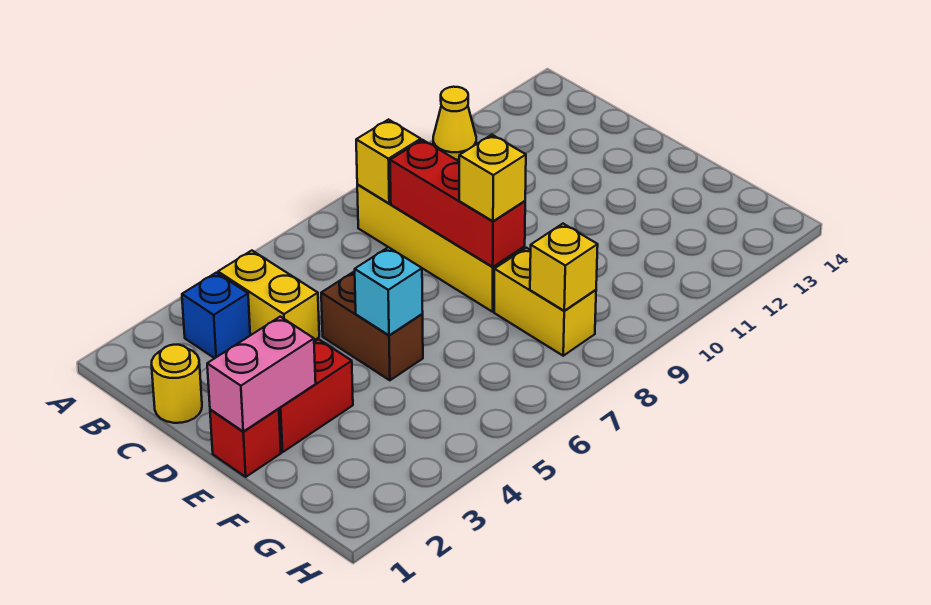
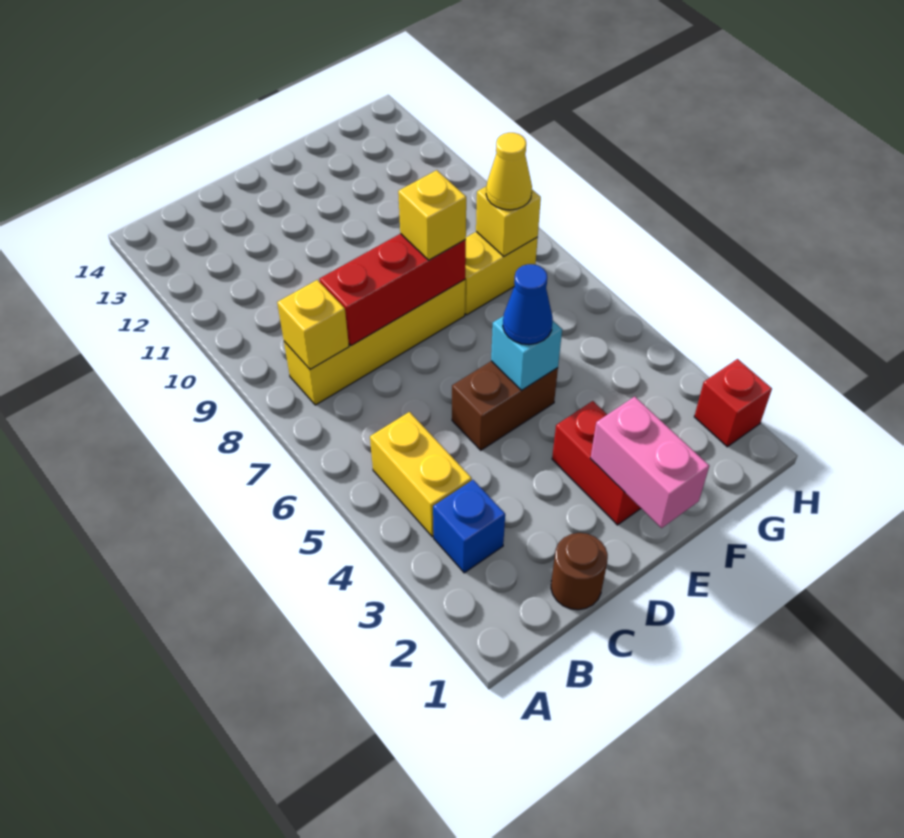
yellow 1x1 cone [433,87,476,160] -> yellow 1x1 cone moved to [486,133,532,210]
yellow 1x2 brick [218,251,319,340] -> yellow 1x2 brick turned to [370,412,472,537]
yellow 1x1 round brick [152,345,202,423] -> brown 1x1 round brick [551,533,608,610]
red 1x1 brick [210,409,281,477] -> red 1x1 brick moved to [694,359,772,447]
none -> blue 1x1 cone [503,264,553,345]

